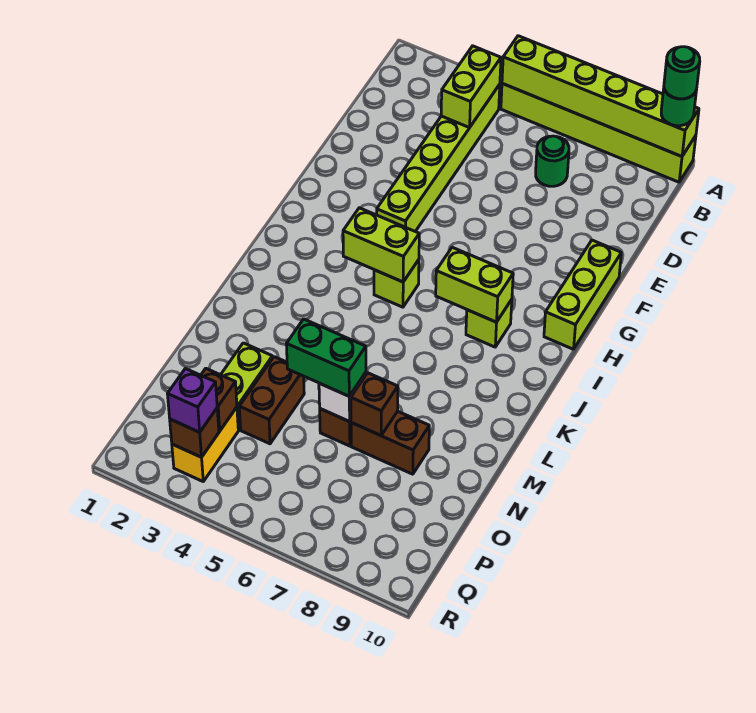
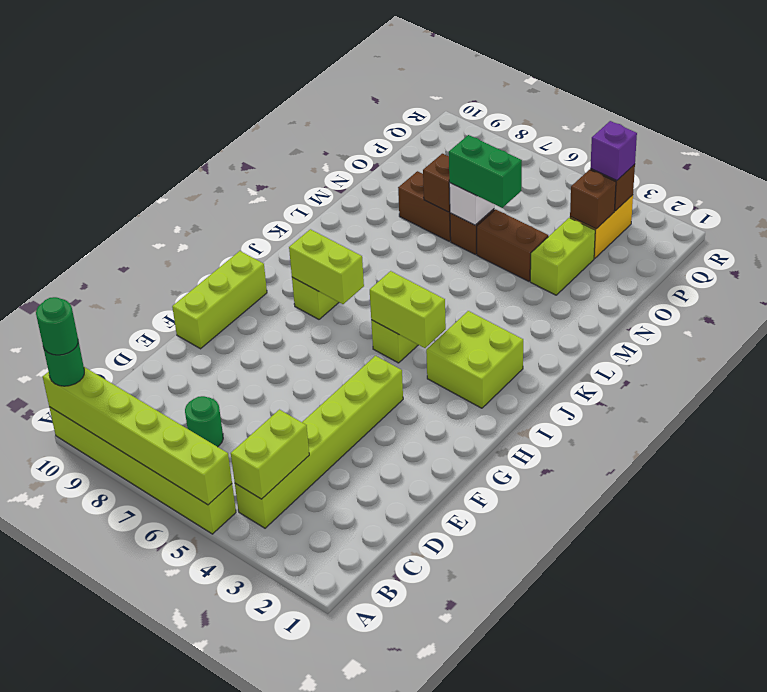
none -> lime 2x2 brick [426,311,523,408]
brown 1x2 brick [239,357,304,444] -> brown 1x2 brick turned to [477,209,548,281]

